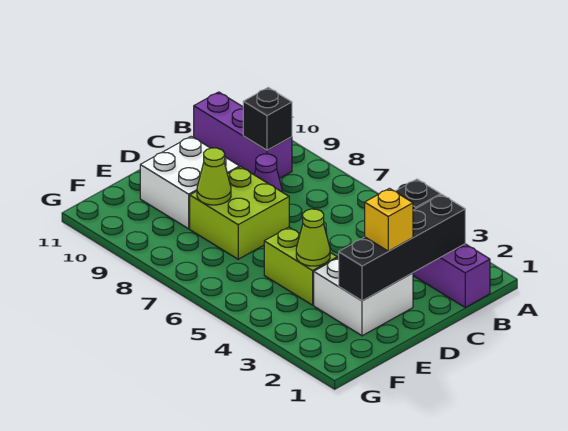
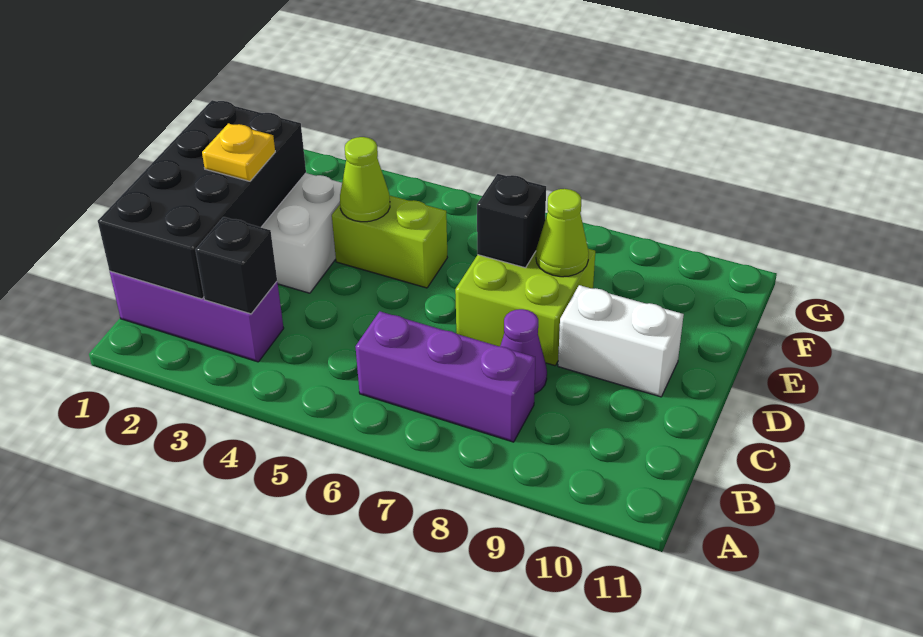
black 1x4 brick [339,194,465,301] -> black 2x4 brick [98,100,306,299]
purple 1x3 brick [194,92,292,179] -> purple 1x3 brick moved to [355,311,535,442]
black 1x1 brick [243,88,292,150] -> black 1x1 brick moved to [477,174,546,268]
yellow 1x1 brick [365,188,413,251] -> yellow 1x1 plate [202,123,275,181]
white 2x2 brick [140,136,240,229] -> white 1x2 brick [558,285,684,397]

